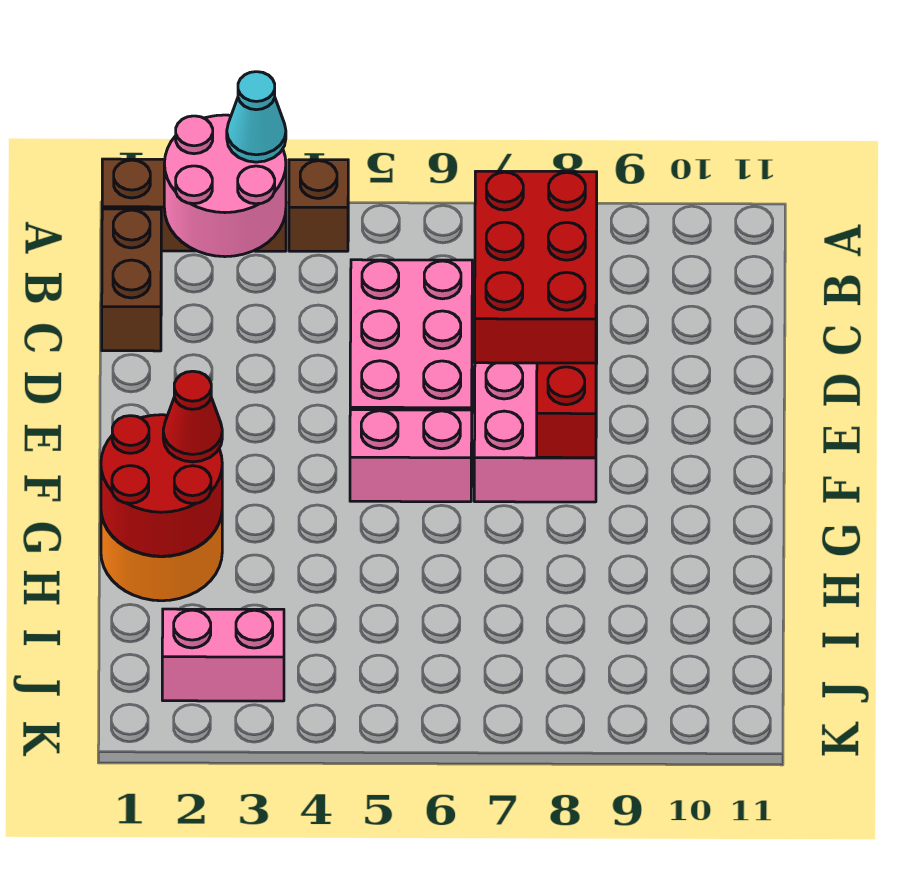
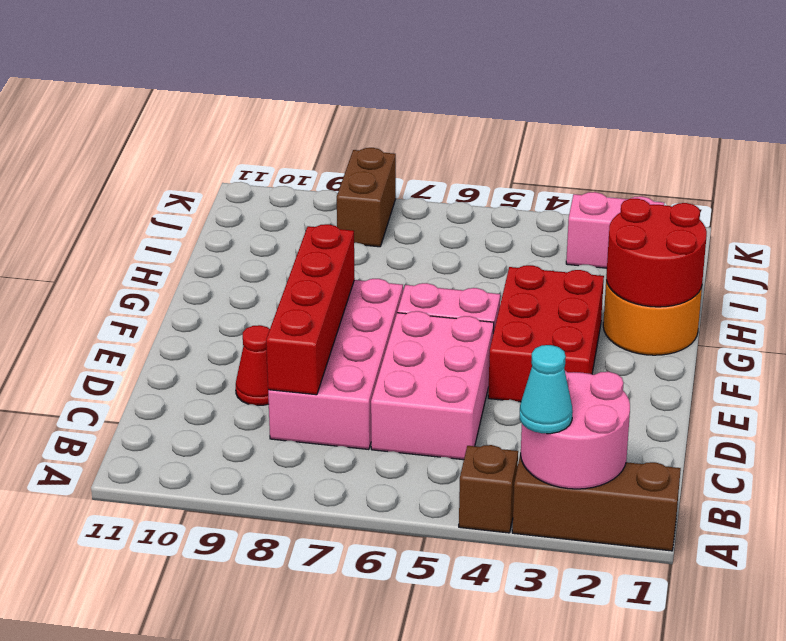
brown 1x2 brick [102,209,161,351] -> brown 1x2 brick moved to [337,148,396,247]
red 2x3 brick [475,171,597,363] -> red 2x3 brick moved to [488,265,604,402]
red 1x1 cone [163,371,222,462] -> red 1x1 cone moved to [236,325,270,405]

